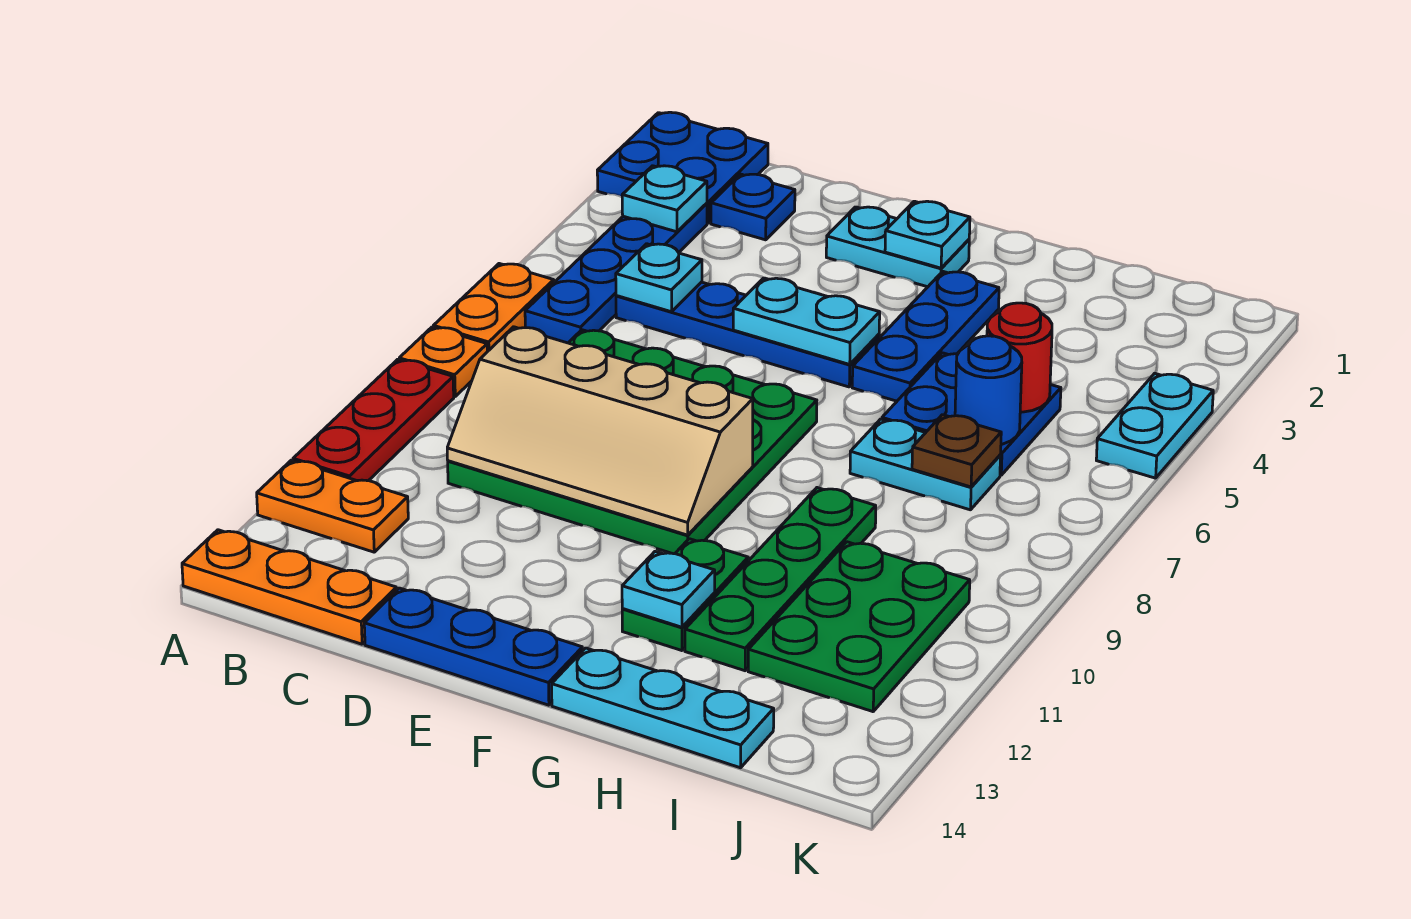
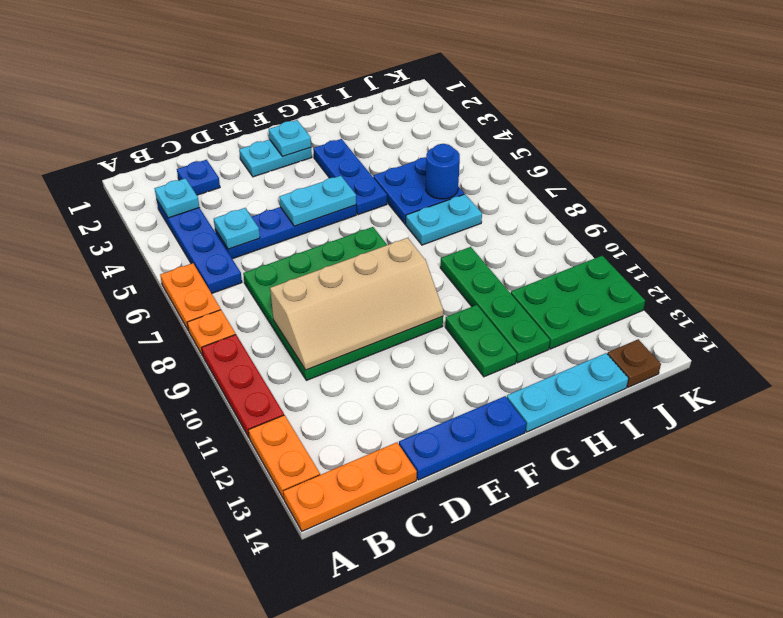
blue 2x2 plate [597,112,768,223] -> none
orange 1x2 plate [257,460,408,552] -> orange 1x2 plate turned to [248,415,320,499]
cyan 1x1 plate [622,551,715,627] -> none
red 1x1 round brick [987,303,1052,412] -> none
brown 1x1 plate [912,415,1001,487] -> brown 1x1 plate moved to [607,339,661,387]
green 2x3 plate [748,542,970,712] -> green 2x3 plate turned to [511,256,645,349]
cyan 1x2 plate [1096,373,1213,478] -> none

